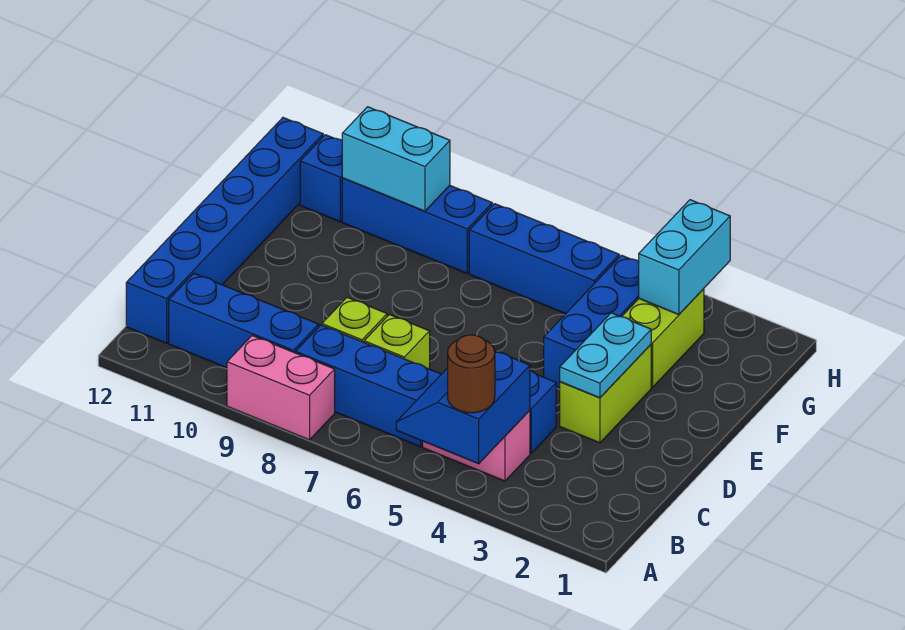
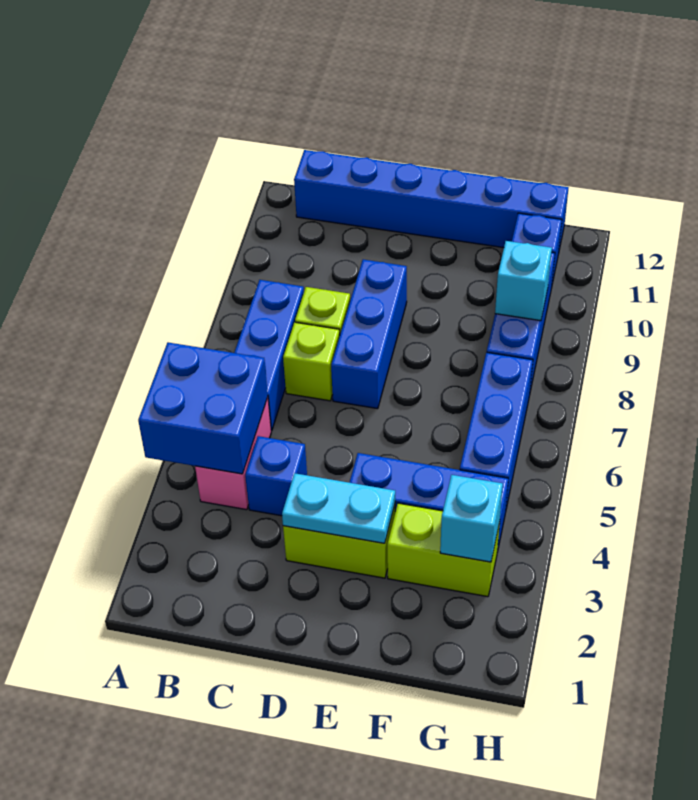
blue 2x2 slope [396,351,530,464] -> blue 2x2 brick [138,342,268,474]
brown 1x1 round brick [448,335,495,413] -> none
pink 1x2 brick [227,336,335,440] -> none
blue 1x3 brick [169,273,319,368] -> blue 1x3 brick moved to [331,260,407,409]
cyan 1x2 brick [639,200,730,315] -> cyan 1x1 brick [440,475,503,562]
cyan 1x2 brick [342,107,450,211] -> cyan 1x1 brick [495,241,552,321]

